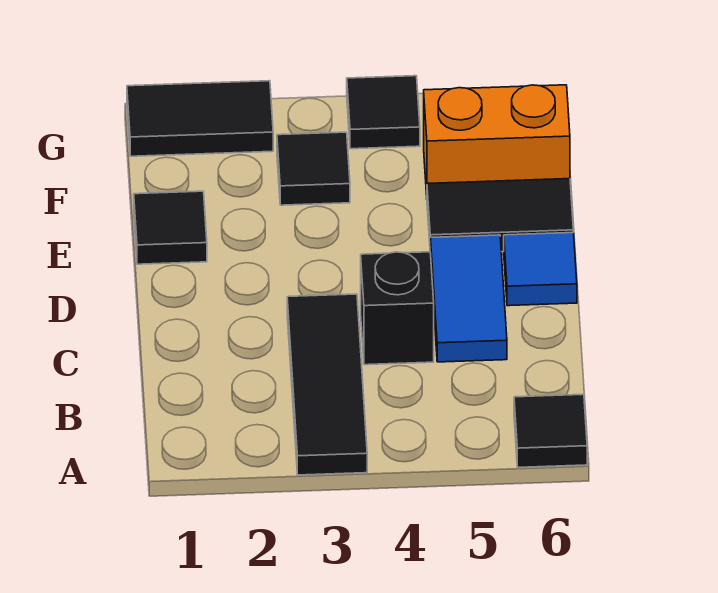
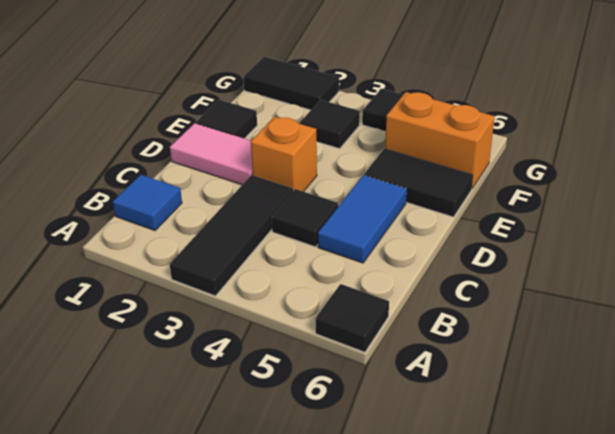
black 1x1 brick [361,252,434,365] -> black 1x1 tile [272,189,338,247]
none -> pink 1x2 tile [170,123,253,185]
none -> orange 1x1 brick [251,117,317,192]
blue 1x1 tile [504,233,577,306] -> blue 1x1 tile moved to [113,175,182,231]

